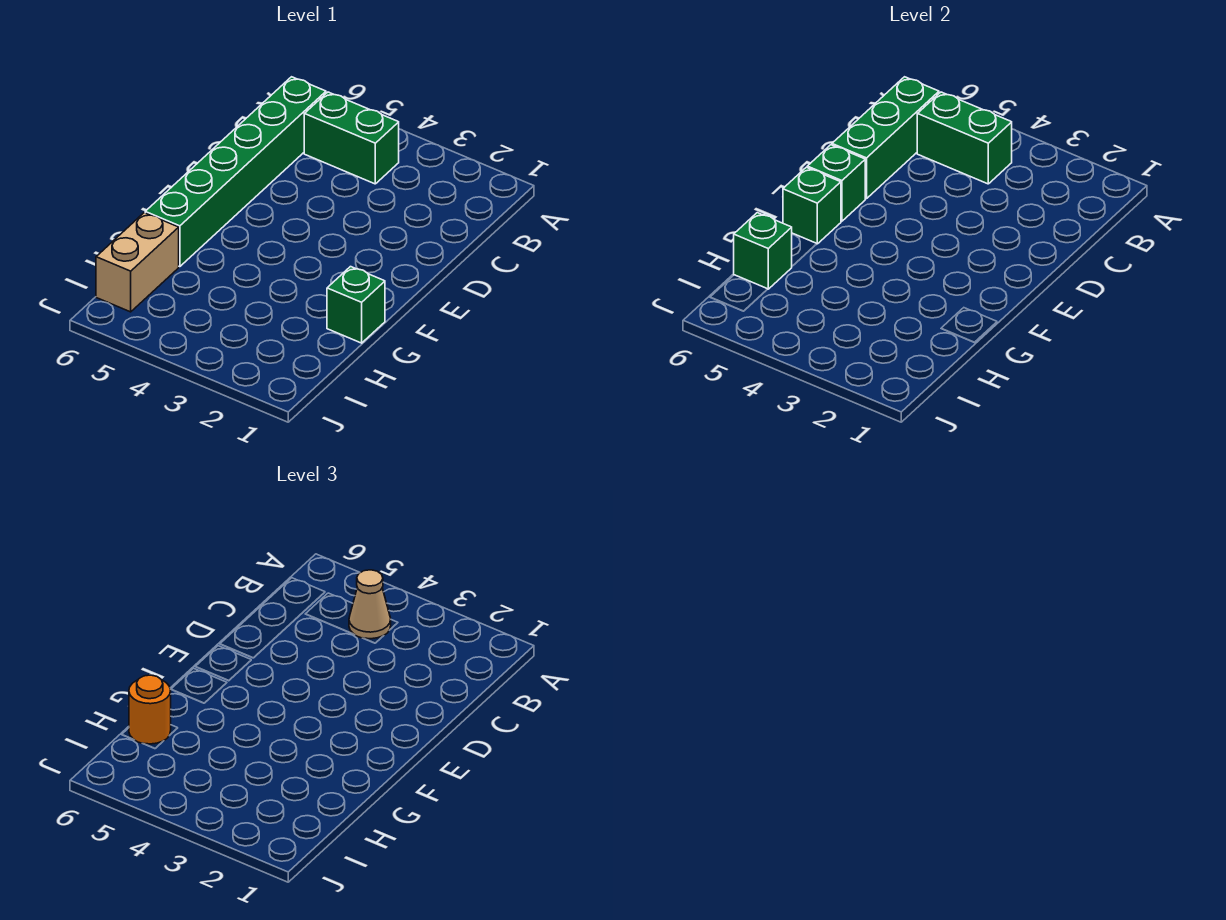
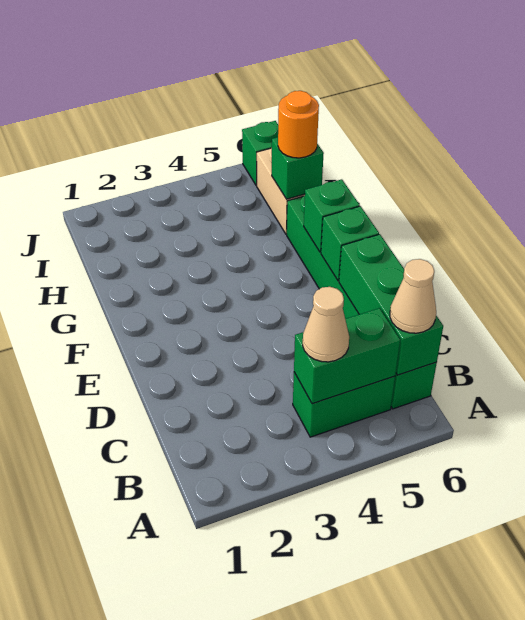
none -> tan 1x1 cone [390,259,436,333]
green 1x1 brick [327,267,385,343] -> green 1x1 brick moved to [242,121,278,186]

